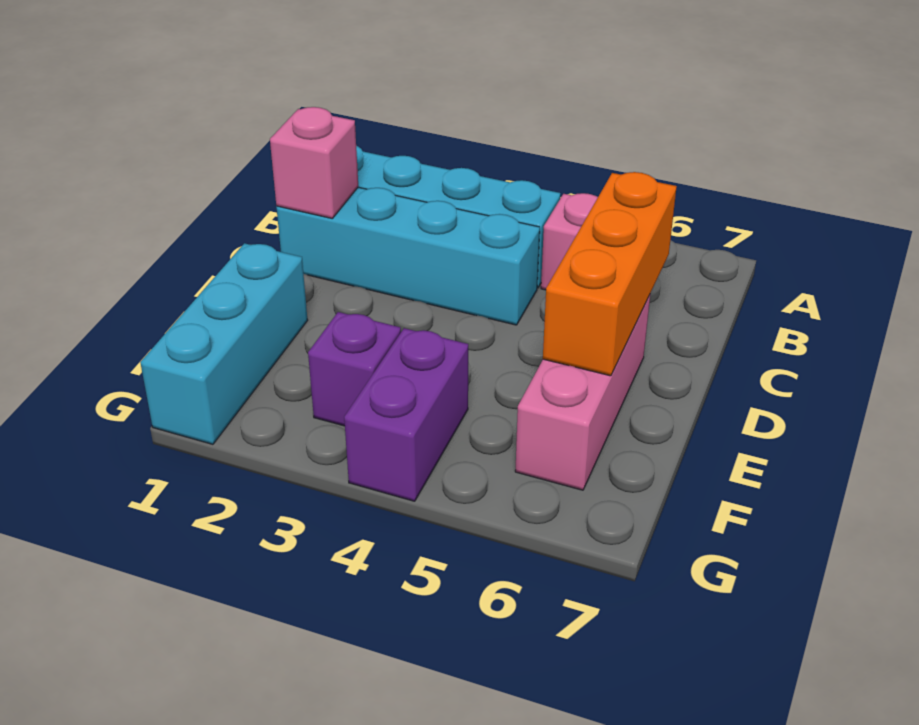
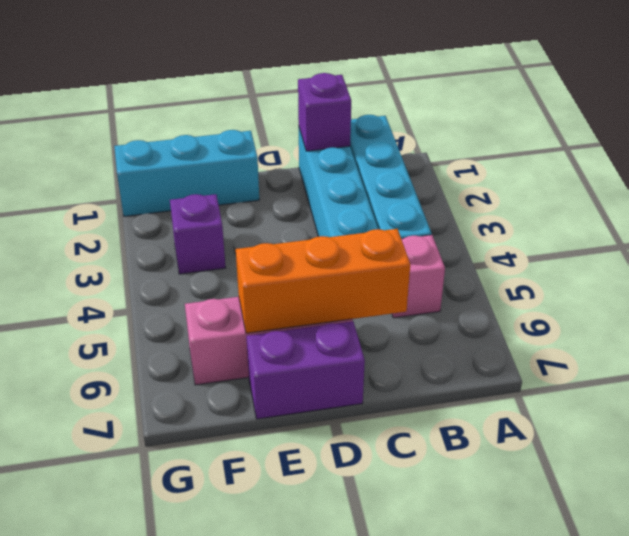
pink 1x1 brick [270,107,358,218] -> purple 1x1 brick [298,73,351,151]
purple 1x2 brick [344,328,468,501] -> purple 1x2 brick moved to [246,321,365,419]

